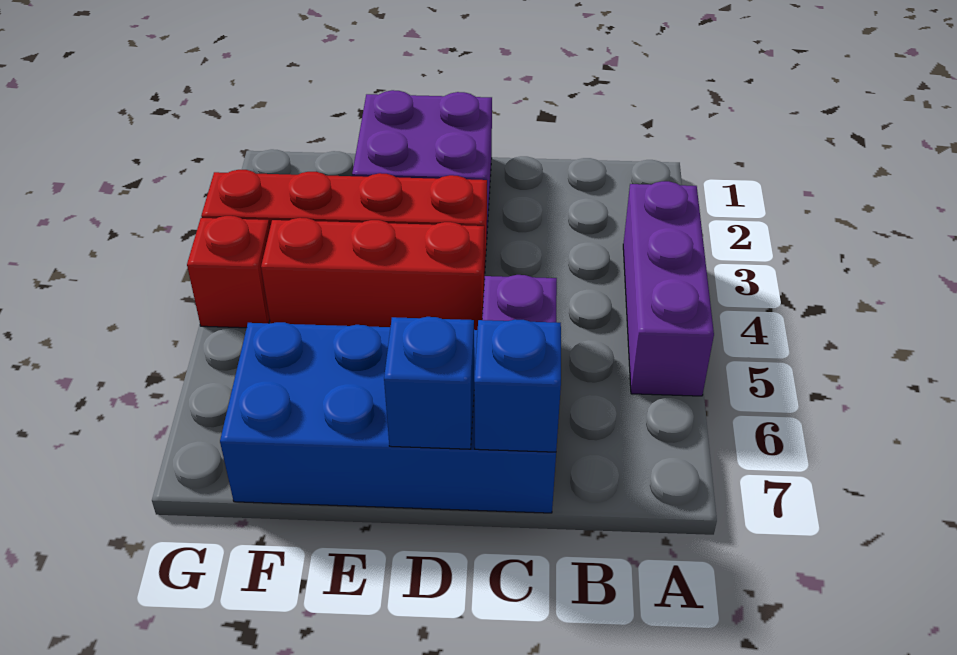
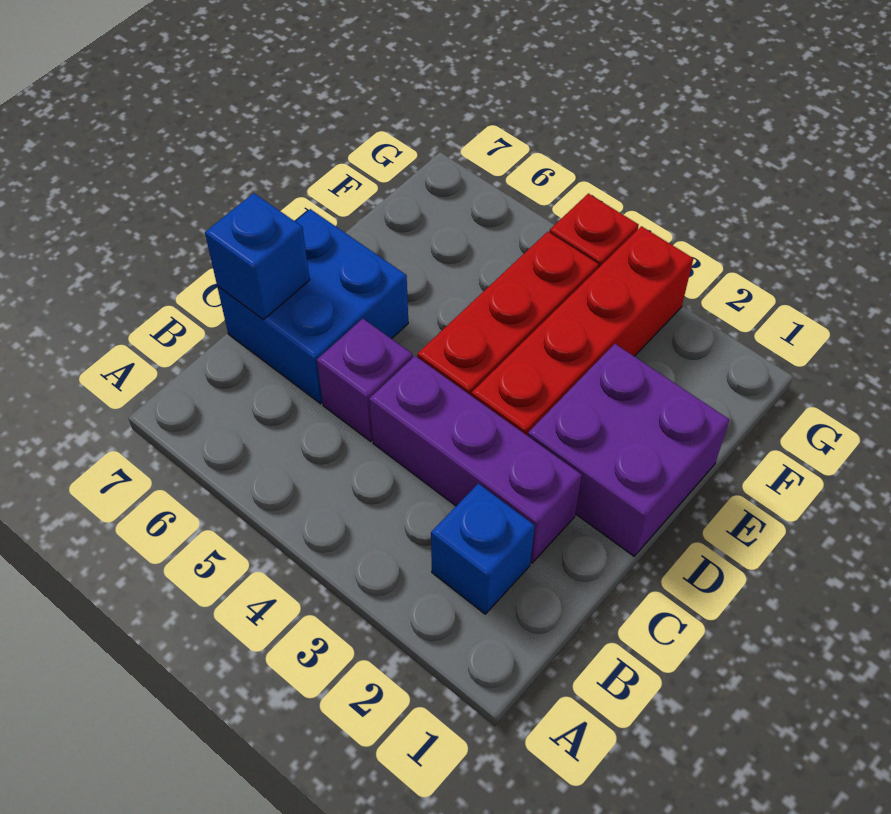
purple 1x3 brick [623,181,714,396] -> purple 1x3 brick moved to [369,356,582,563]
blue 2x4 brick [220,322,556,513] -> blue 2x2 brick [217,209,408,404]
blue 1x1 brick [384,317,474,449] -> blue 1x1 brick moved to [431,484,535,614]

